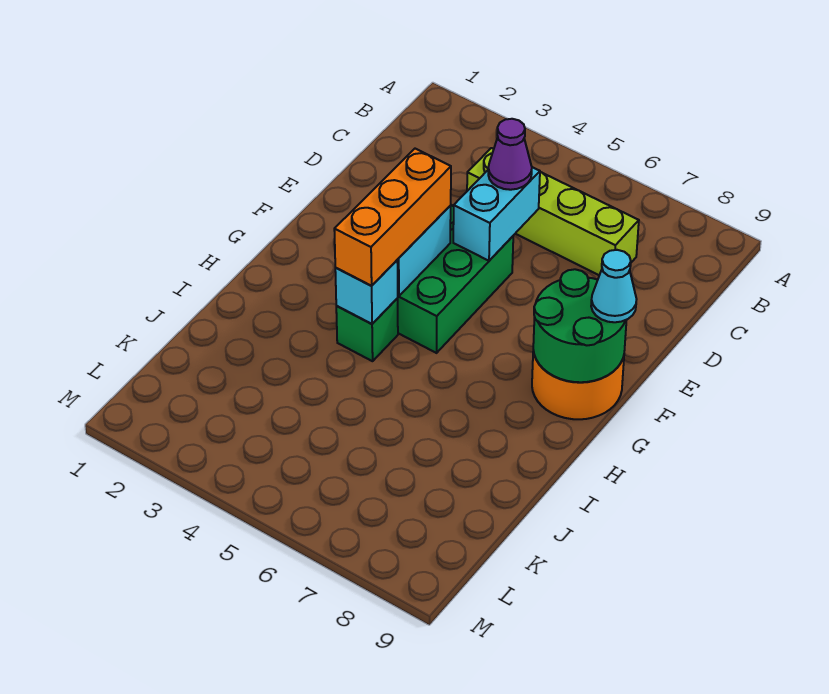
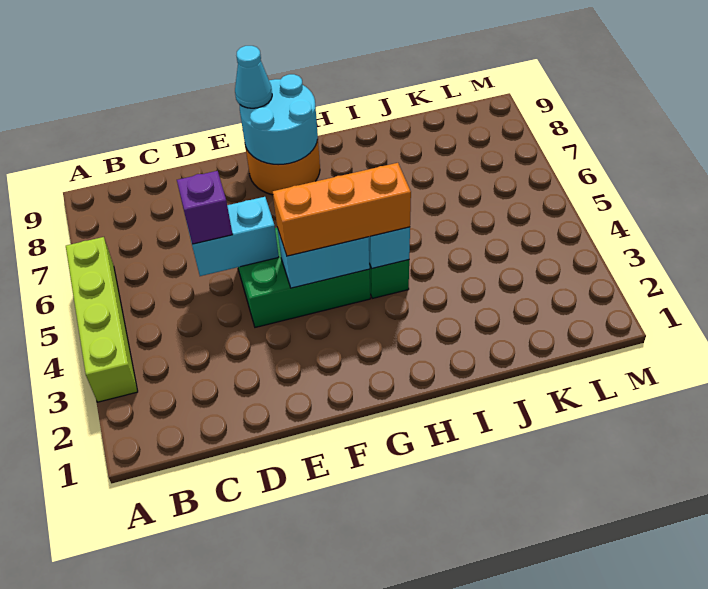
lime 1x4 brick [467,148,639,275] -> lime 1x4 brick moved to [66,237,138,402]
purple 1x1 cone [488,119,532,190] -> purple 1x1 brick [177,171,233,244]
green 2x2 round brick [533,269,627,382] -> cyan 2x2 round brick [240,74,318,165]

